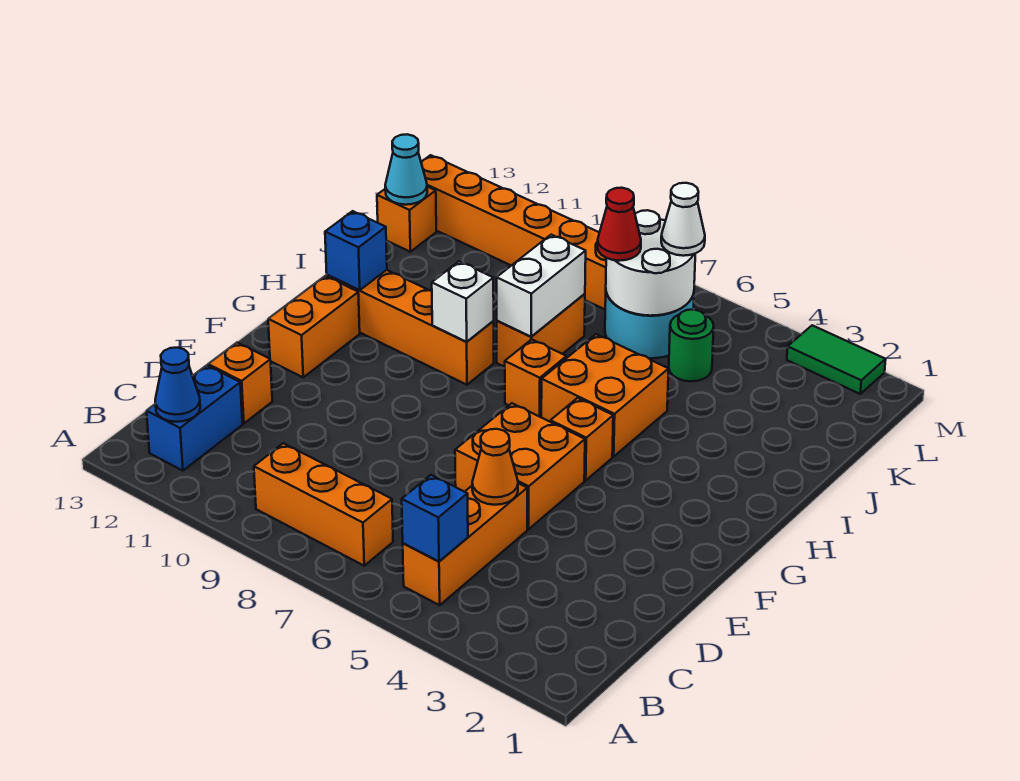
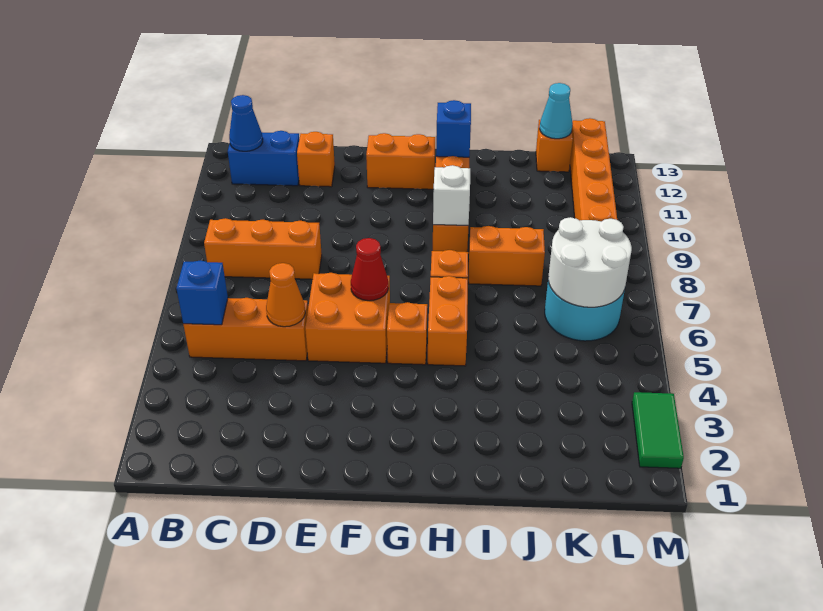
orange 1x3 brick [254,443,393,566] -> orange 1x3 brick turned to [204,218,322,279]
orange 2x2 brick [541,334,669,456] -> orange 1x2 brick [428,276,468,366]
white 1x2 brick [497,235,586,337] -> none
green 1x1 round brick [669,309,714,381] -> none
red 1x1 cone [597,188,641,261] -> red 1x1 cone moved to [351,238,388,301]
white 1x1 cone [661,183,705,256] -> none

